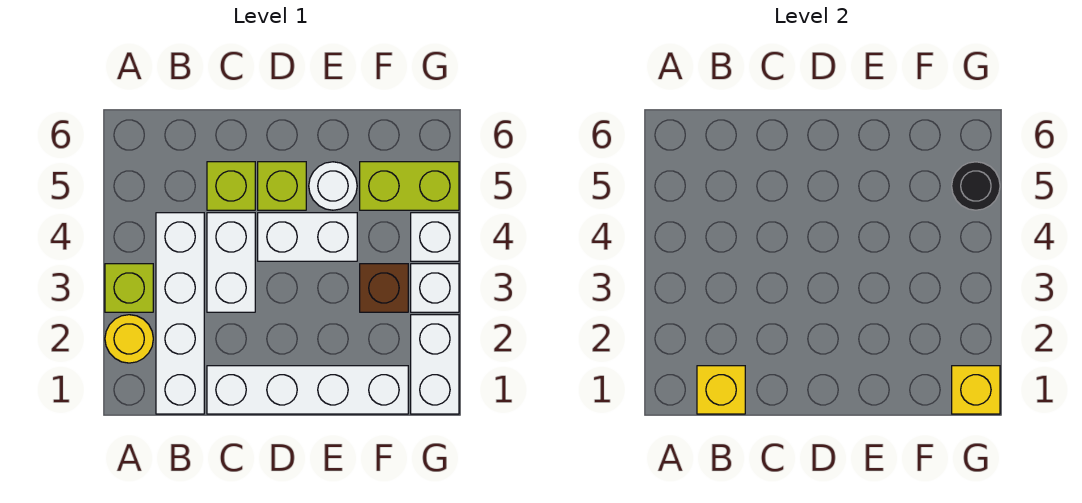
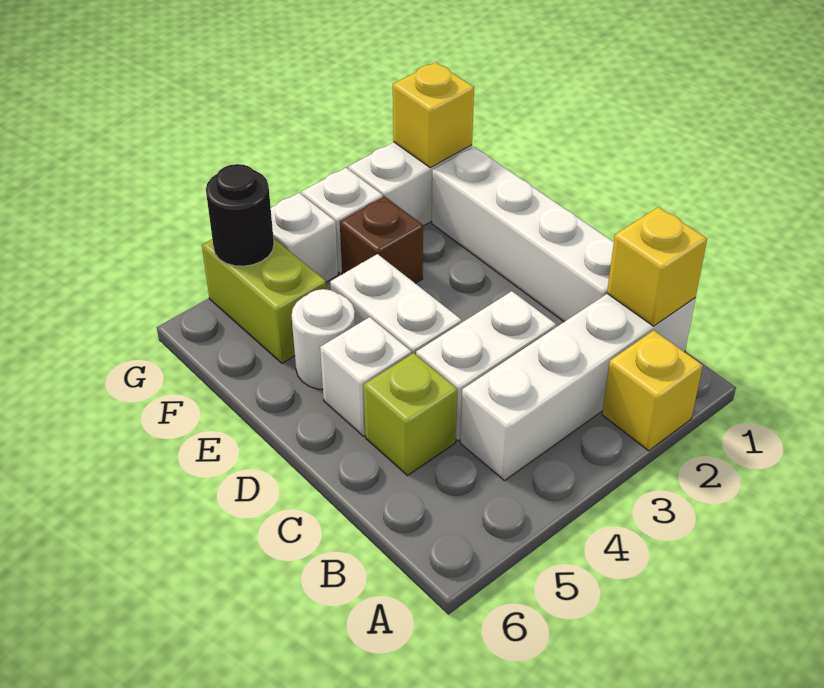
yellow 1x1 round brick [105,315,153,363] -> yellow 1x1 brick [602,330,703,451]
lime 1x1 brick [105,264,153,312] -> none
lime 1x1 brick [258,162,306,210] -> white 1x1 brick [320,317,411,436]

